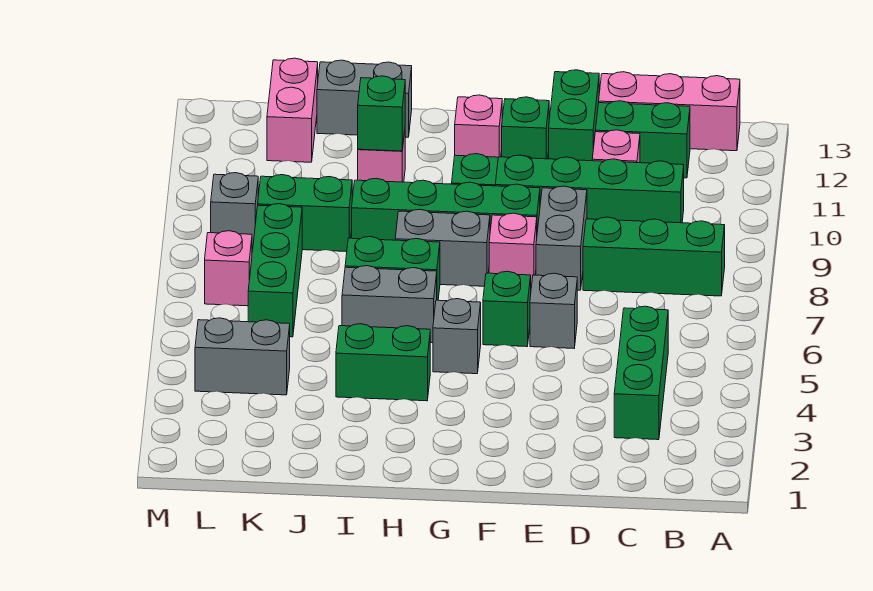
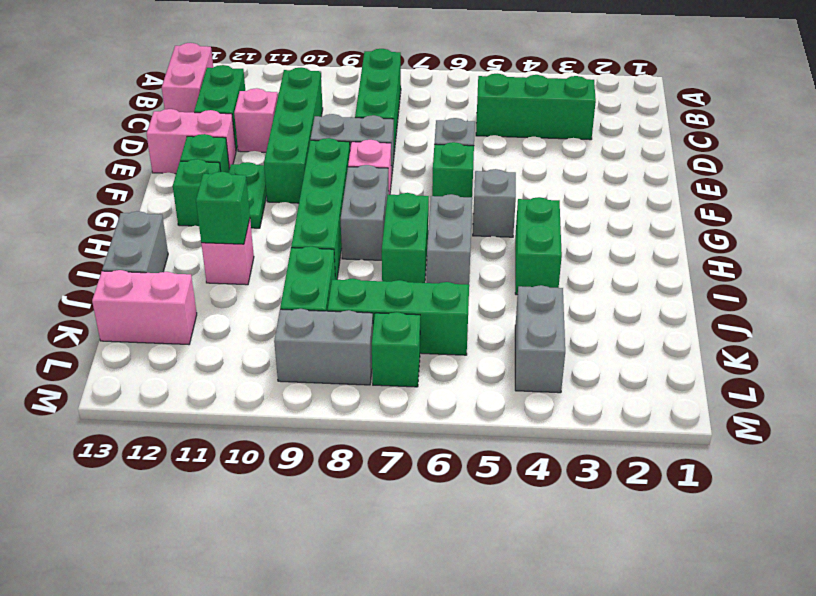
pink 1x3 brick [599,72,740,151] -> pink 1x2 brick [162,43,213,112]
green 1x2 brick [549,70,599,161] -> pink 1x2 brick [147,109,236,174]
pink 1x1 brick [455,95,502,157] -> green 1x1 brick [173,159,221,226]
pink 1x1 brick [205,231,252,306] -> green 1x1 brick [372,312,420,387]
grey 1x1 brick [211,173,258,248] -> grey 1x2 brick [274,309,373,385]

